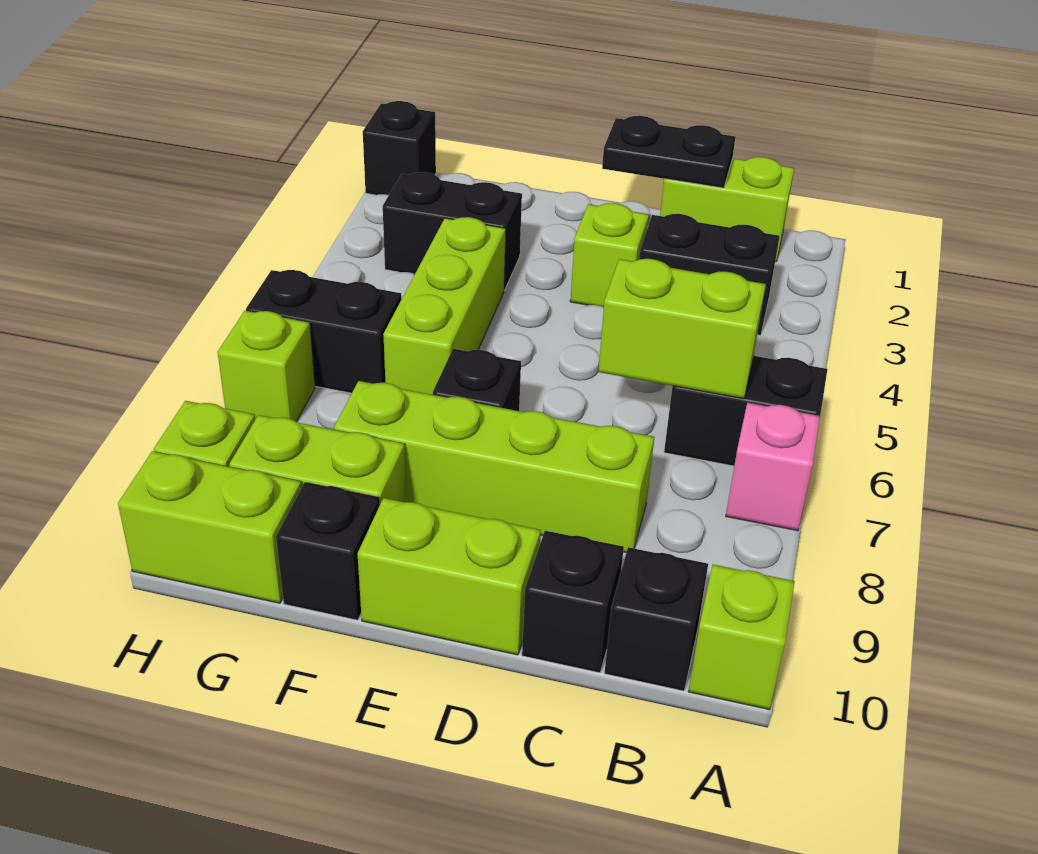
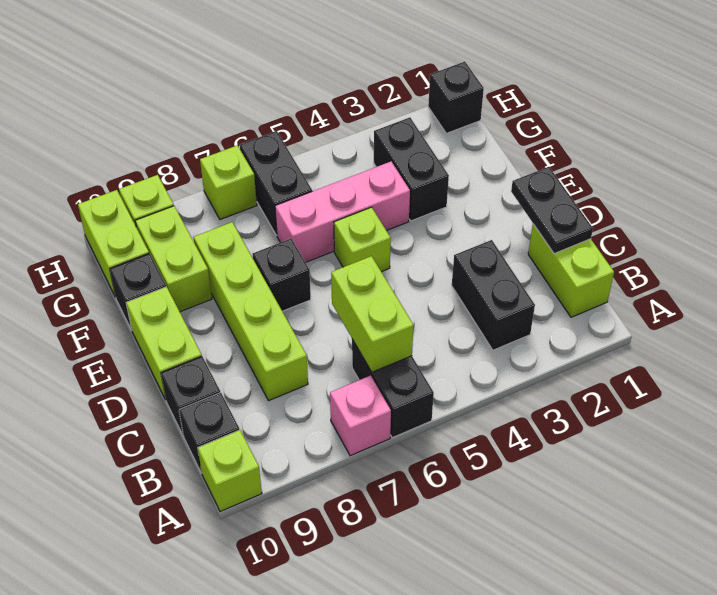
lime 1x1 brick [570,203,649,307] -> lime 1x1 brick moved to [334,207,391,272]
lime 1x3 brick [383,217,506,395] -> pink 1x3 brick [275,162,410,262]

